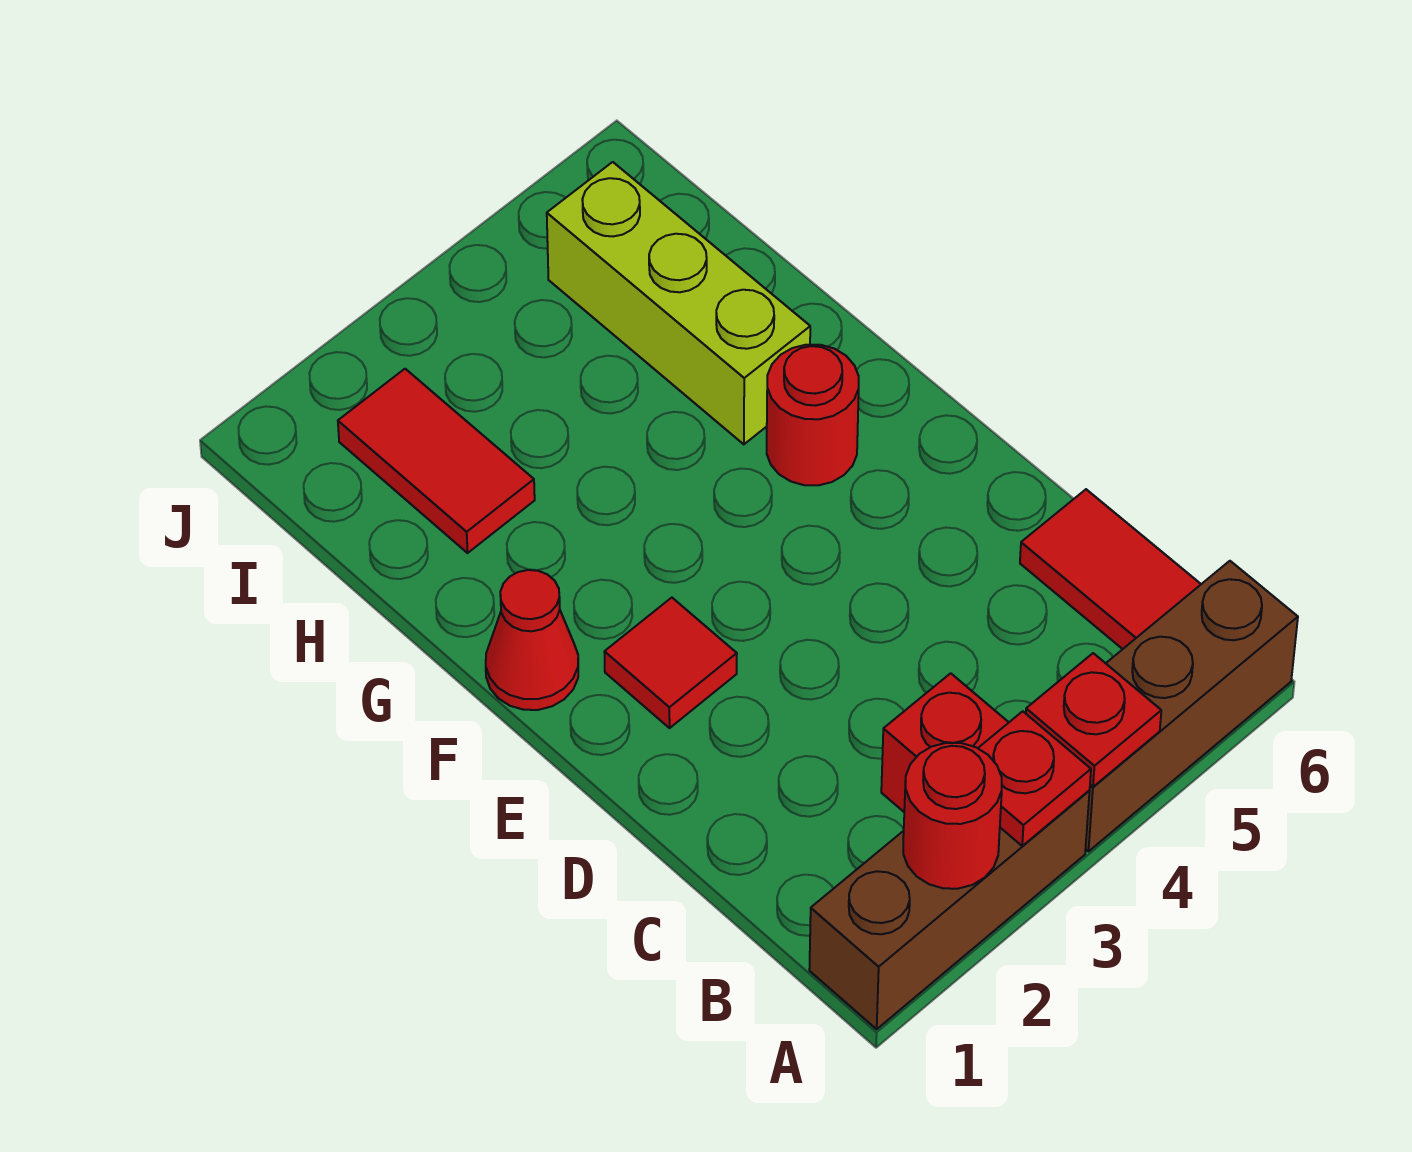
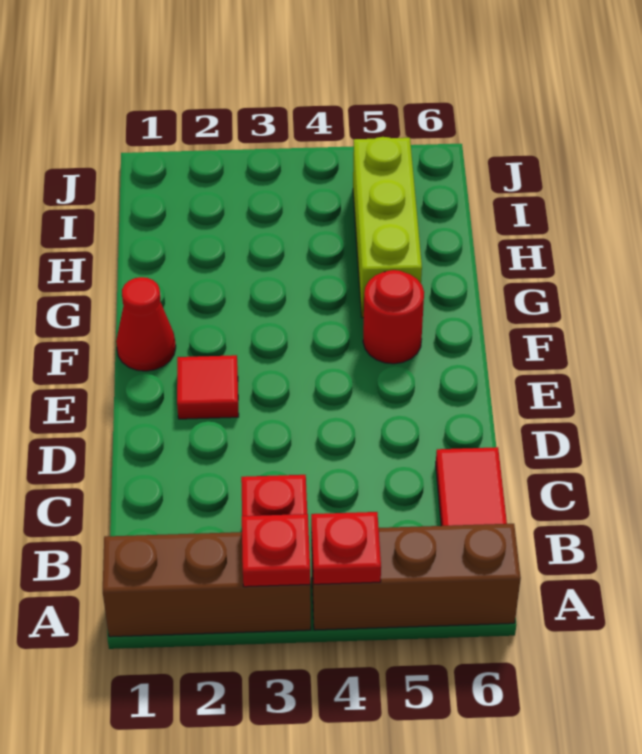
red 1x1 round brick [903,743,1002,889] -> none
red 1x2 tile [338,369,535,553] -> none

